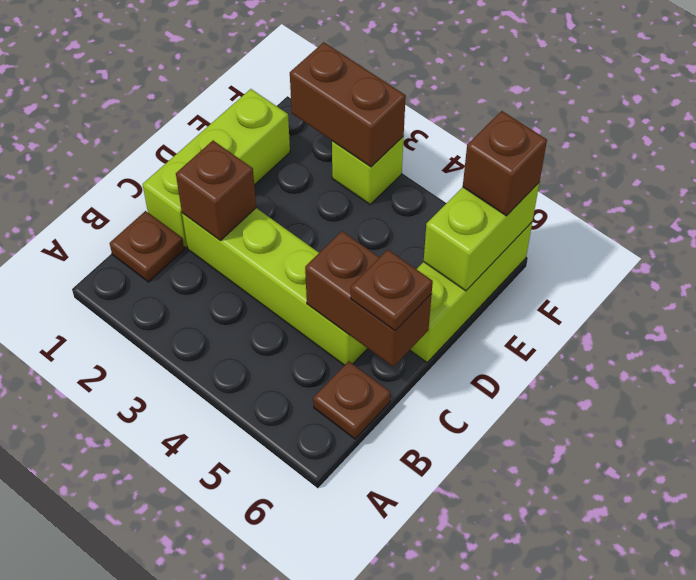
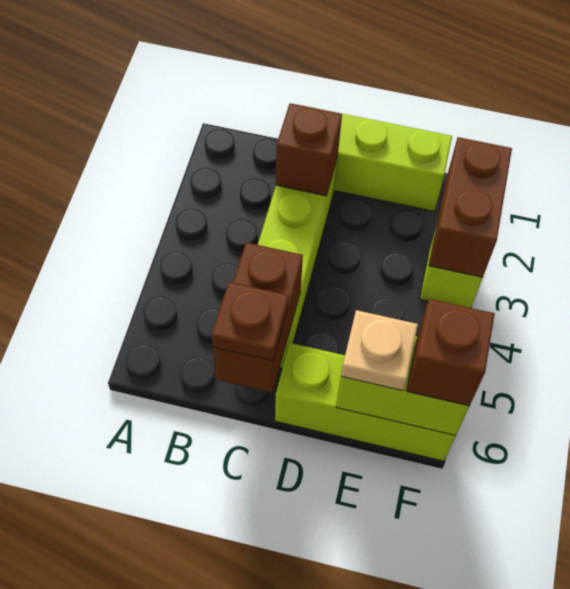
brown 1x1 plate [110,211,184,282] -> none
brown 1x1 plate [313,361,390,439] -> none
none -> tan 1x1 plate [341,310,418,391]

